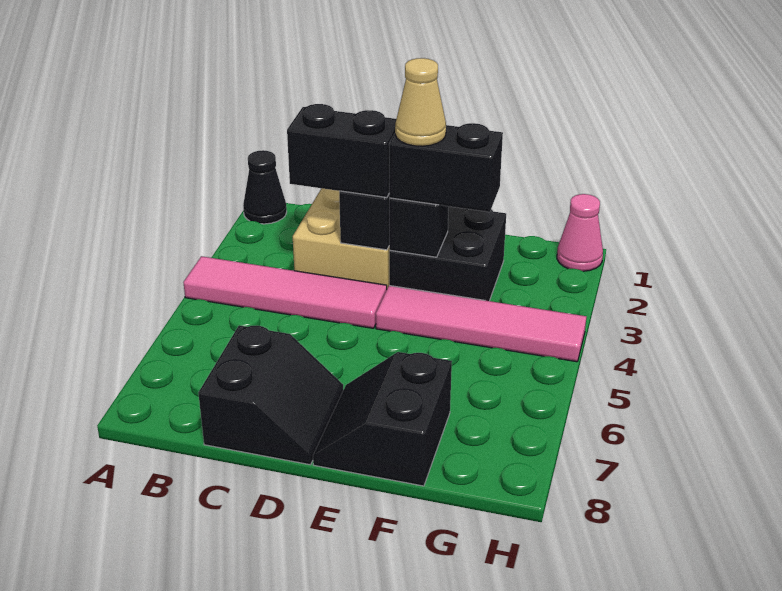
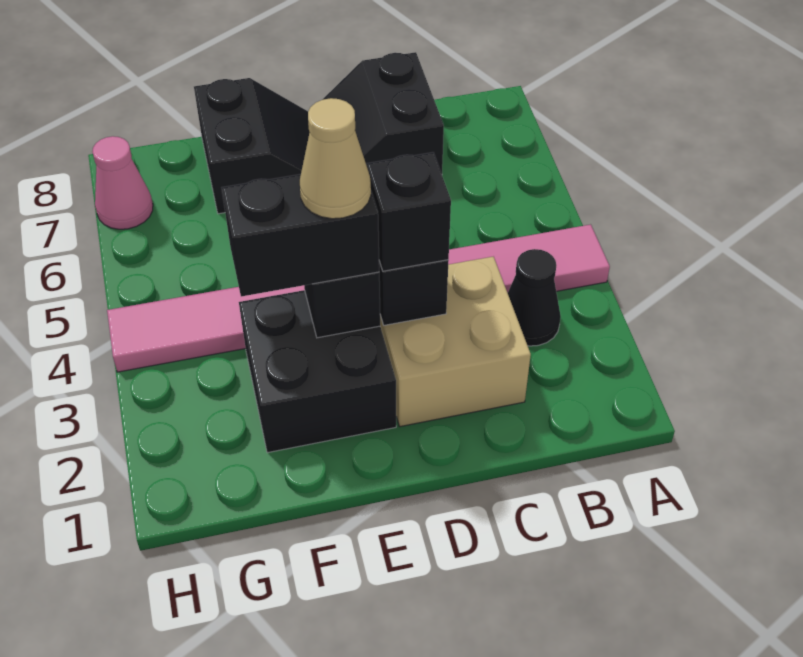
black 1x1 cone [243,150,287,224] -> black 1x1 cone moved to [508,249,561,346]
black 1x2 brick [287,104,396,198] -> black 1x1 brick [366,152,451,271]
pink 1x1 cone [557,194,603,271] -> pink 1x1 cone moved to [92,136,153,229]

